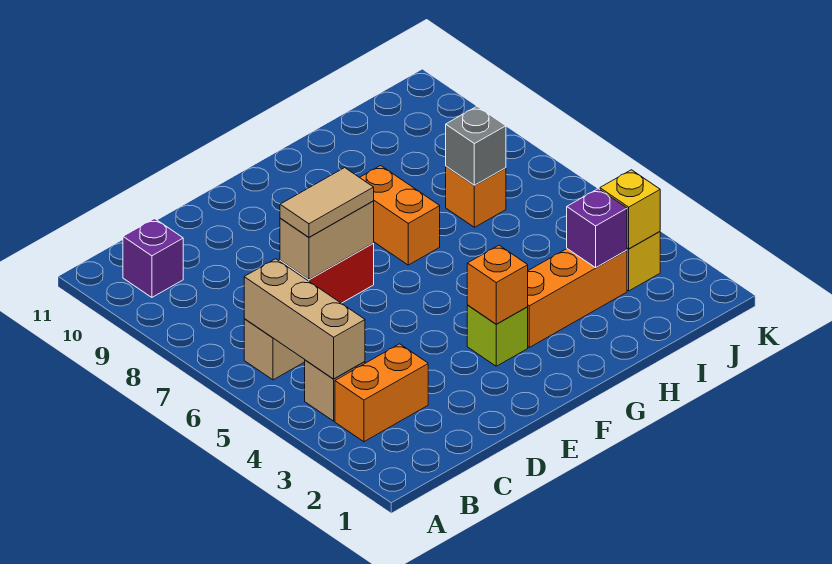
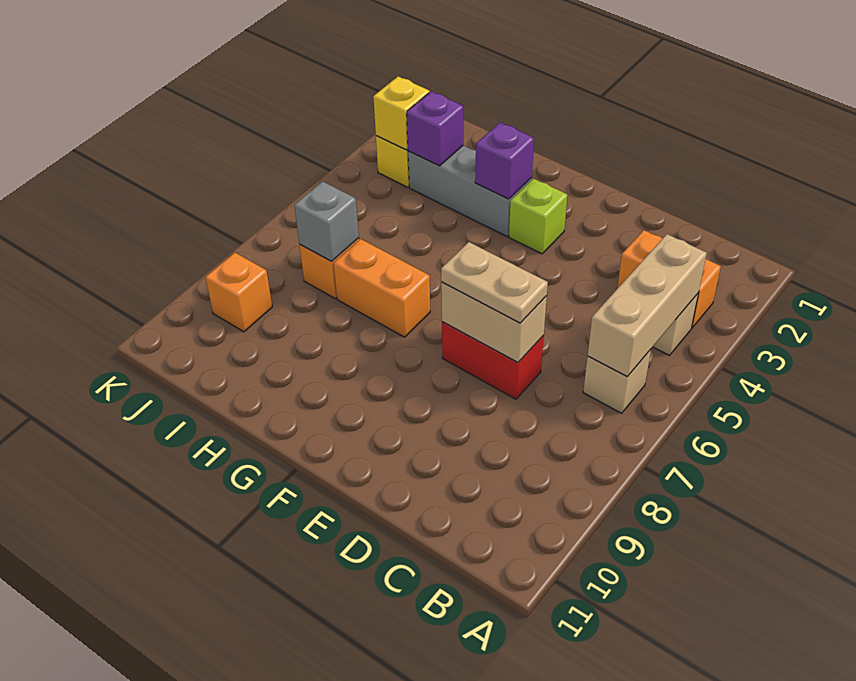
purple 1x1 brick [123,219,183,297] -> purple 1x1 brick moved to [475,122,534,199]
tan 1x2 tile [280,168,374,237] -> tan 1x2 plate [441,242,548,323]
orange 1x1 brick [467,245,528,324] -> orange 1x1 brick moved to [205,253,272,332]
orange 1x3 brick [528,249,627,347] -> grey 1x3 brick [408,146,532,236]
orange 1x2 brick [360,166,440,265] -> orange 1x2 brick turned to [334,239,430,337]

